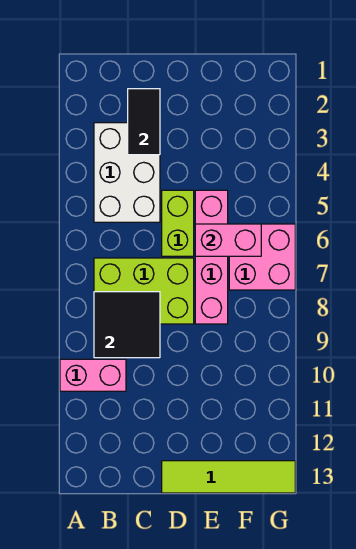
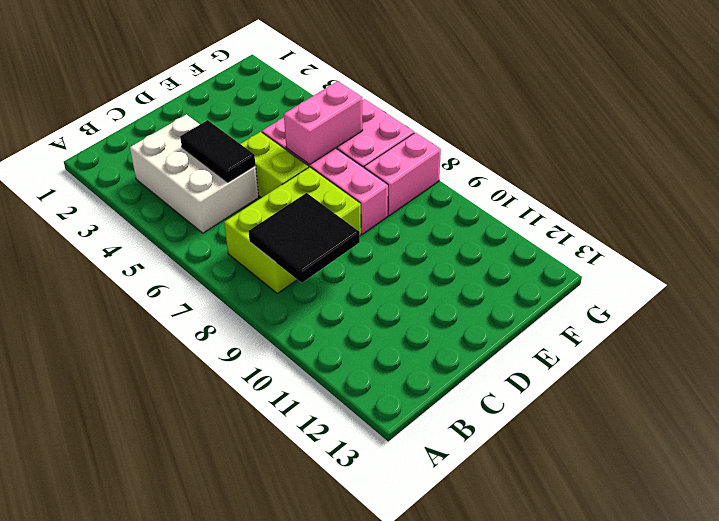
pink 1x2 brick [60,359,126,391] -> pink 1x2 brick moved to [364,133,441,216]
black 1x2 tile [128,89,160,155] -> black 1x2 tile moved to [180,120,255,182]
lime 1x4 tile [162,461,295,493] -> none

